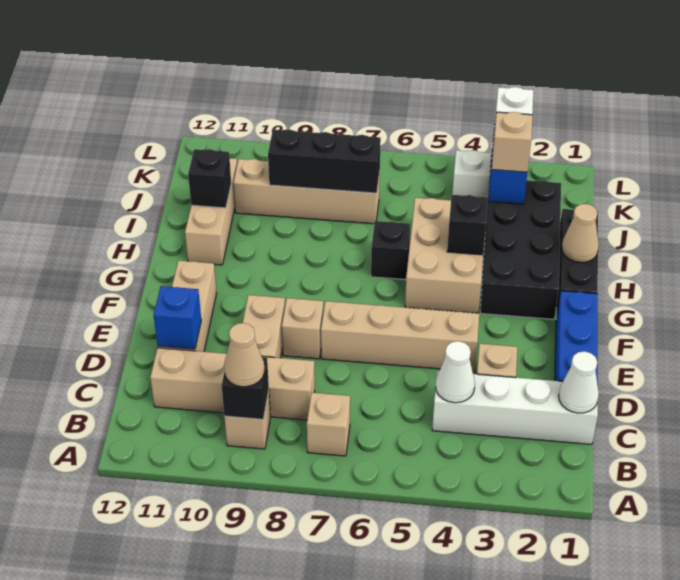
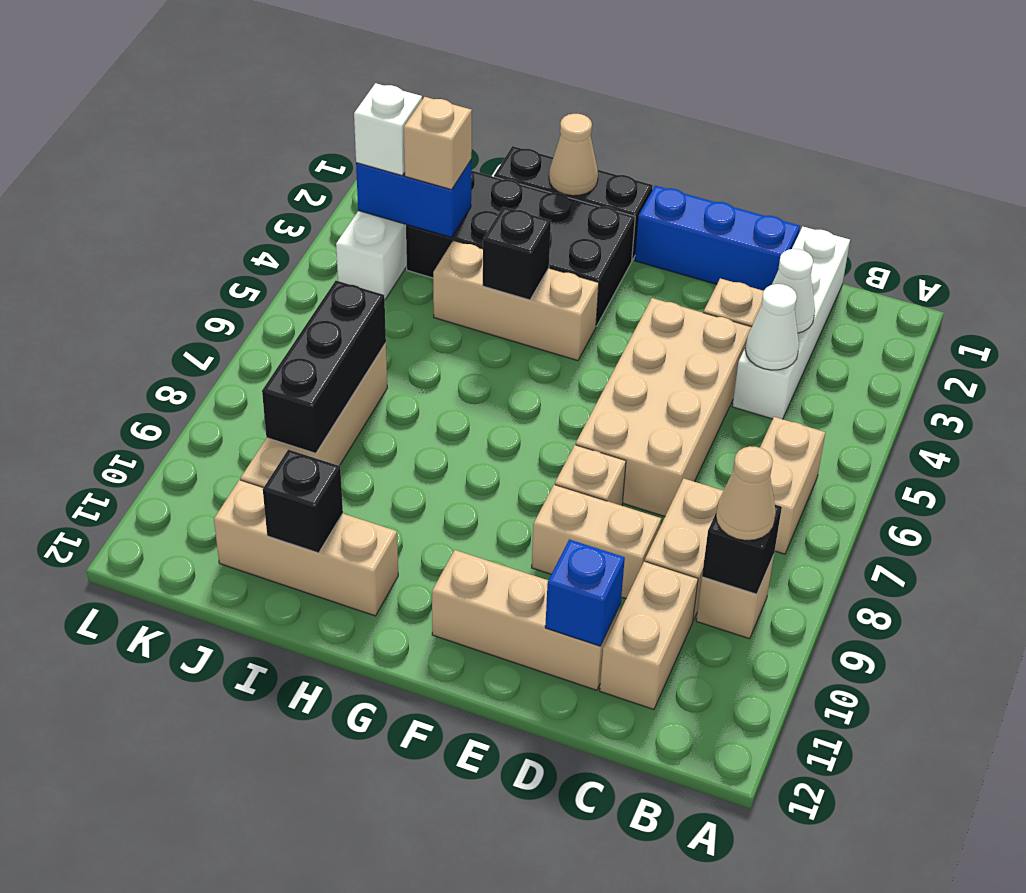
tan 1x1 brick [307,393,350,456] -> tan 1x2 brick [760,417,825,554]
white 1x1 cone [559,351,599,413] -> white 1x1 cone moved to [772,249,815,333]
tan 1x4 brick [321,301,479,372] -> tan 2x4 brick [576,298,752,516]
tan 2x3 brick [405,198,483,313] -> tan 1x3 brick [433,240,599,361]
black 1x1 brick [371,221,410,280] -> none

